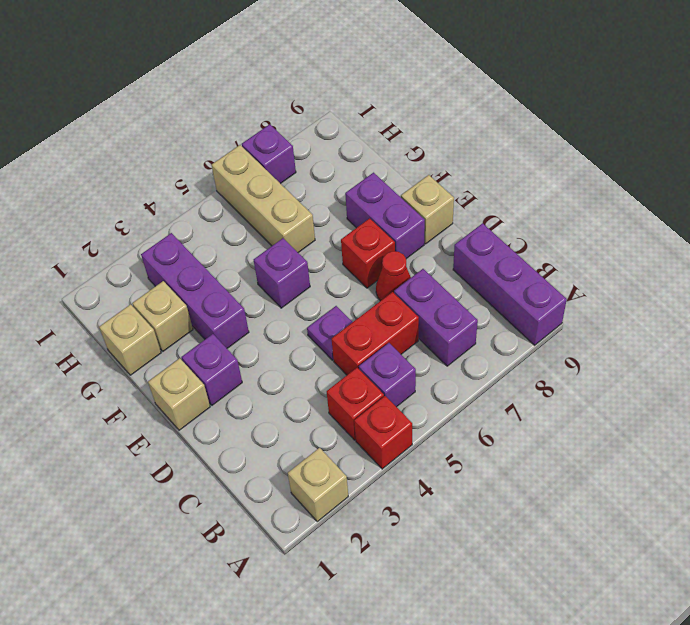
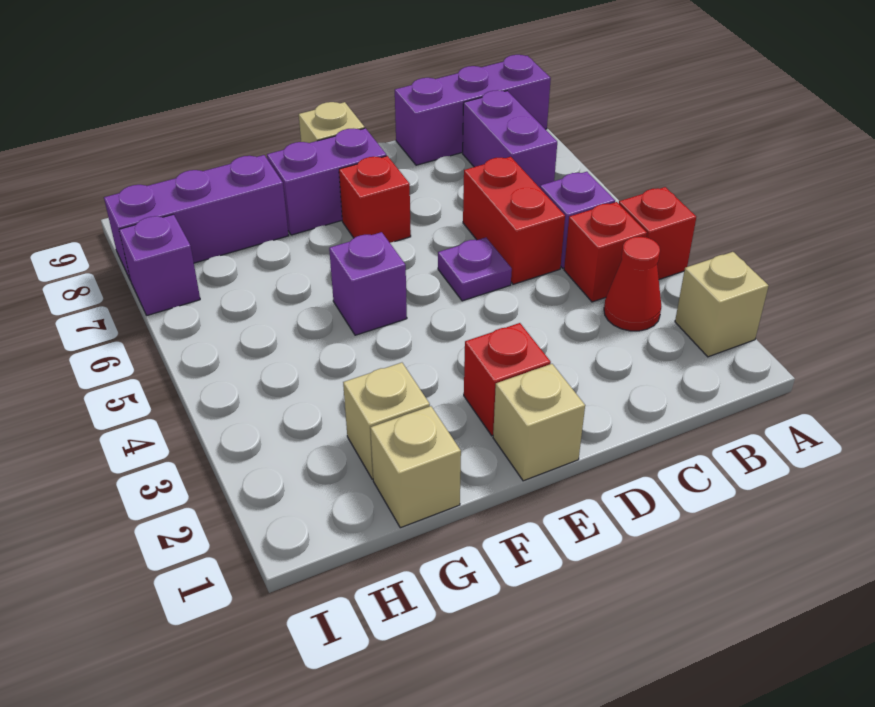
purple 1x2 brick [394,269,478,366] -> purple 1x2 brick turned to [463,90,557,188]
red 1x1 cone [376,251,411,301] -> red 1x1 cone moved to [604,237,661,331]
purple 1x1 brick [182,334,242,405] -> red 1x1 brick [464,323,551,436]
purple 1x3 brick [141,233,249,348] -> purple 1x3 brick moved to [104,155,289,281]
tan 1x3 brick [212,145,315,253] -> none

